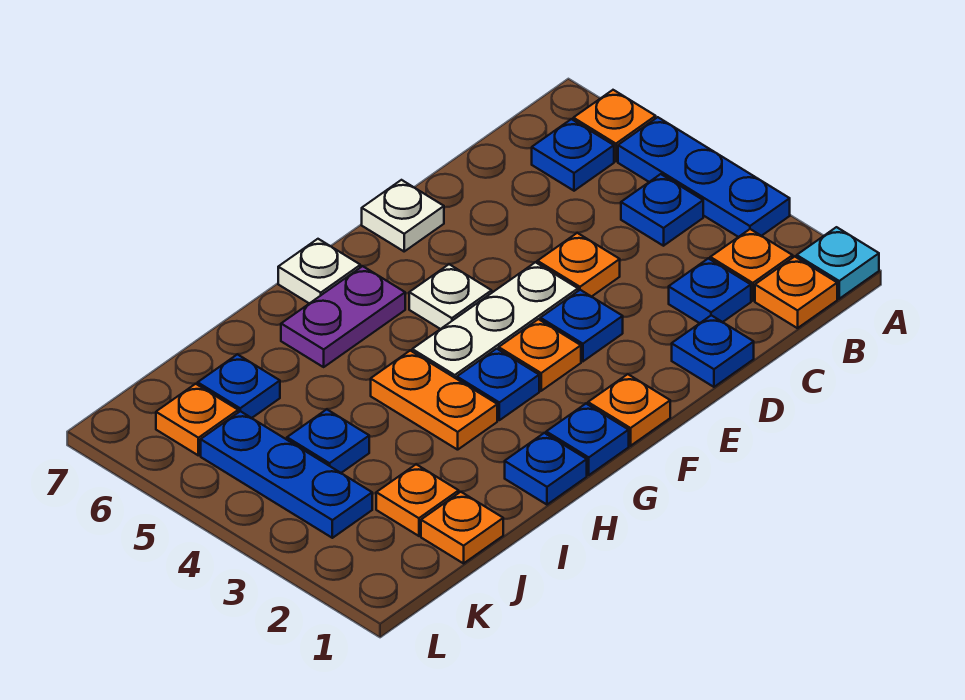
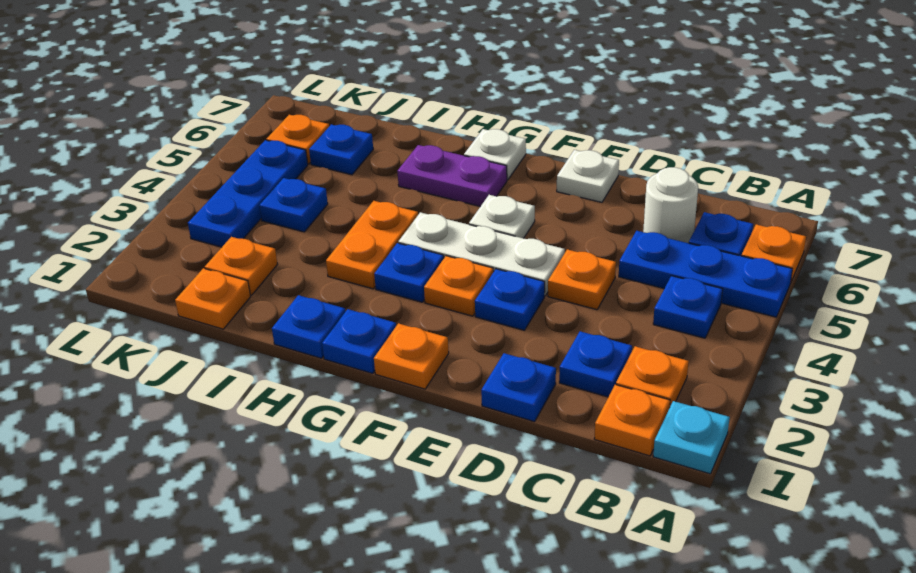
blue 1x3 plate [618,117,790,237] -> blue 1x3 plate turned to [619,231,792,317]
none -> white 1x1 round brick [643,167,698,243]

